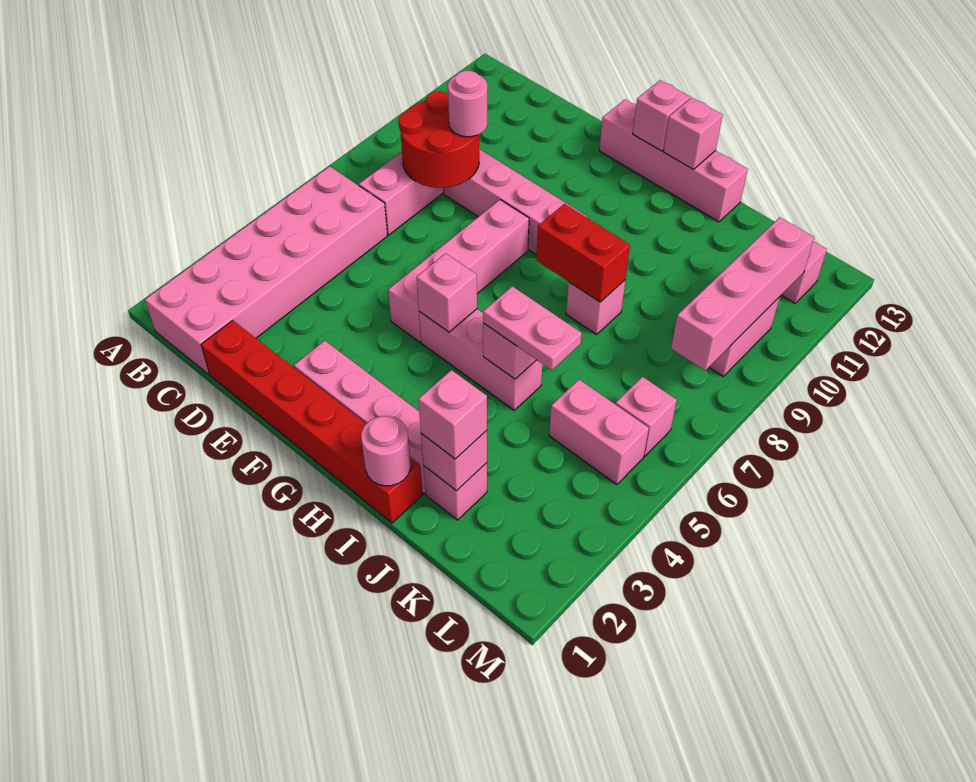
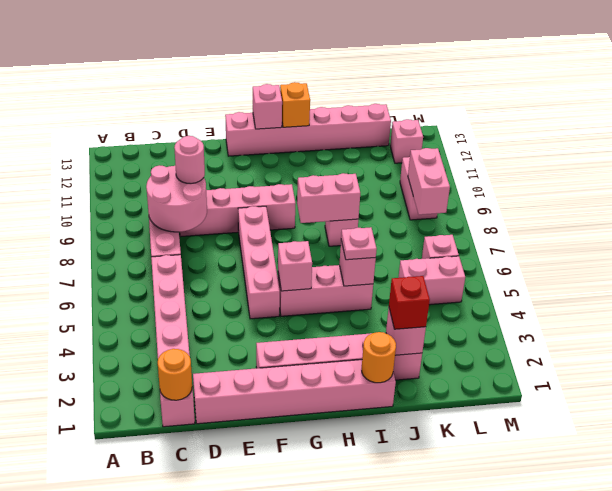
pink 2x6 brick [145,166,387,375] -> pink 1x6 brick [151,255,195,427]
none -> orange 1x1 round brick [158,349,192,400]
red 2x2 round brick [399,91,479,188] -> pink 2x2 round brick [146,165,207,232]
red 1x6 brick [201,320,422,523] -> pink 1x6 brick [193,360,396,424]
pink 1x4 brick [599,99,748,222] -> pink 1x6 brick [225,104,391,156]
red 1x2 brick [536,204,630,302] -> pink 1x2 brick [297,173,360,223]
pink 1x1 brick [664,98,723,169] -> orange 1x1 brick [280,82,310,127]
pink 1x1 round brick [361,416,411,486] -> orange 1x1 round brick [362,332,396,383]
pink 1x2 plate [483,286,582,370] -> pink 1x1 plate [341,227,377,260]
pink 1x1 brick [418,370,487,459] -> red 1x1 brick [389,276,430,329]
pink 1x4 brick [671,217,814,371] -> pink 1x2 brick [408,148,450,215]

